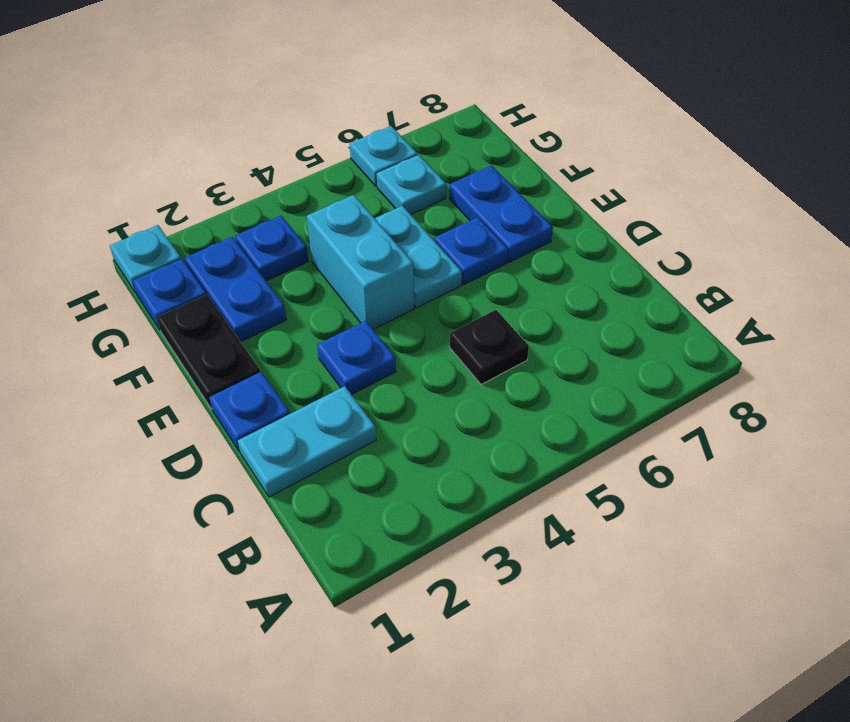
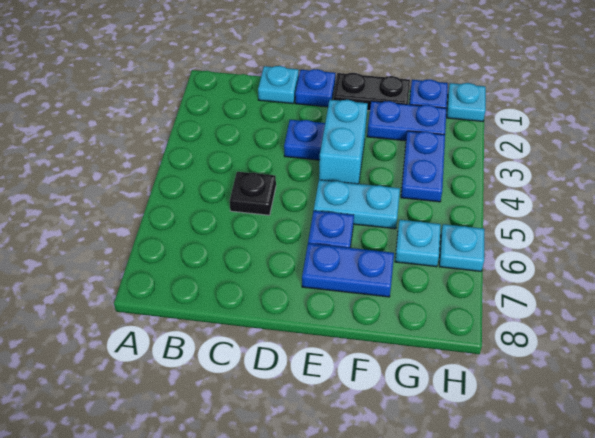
cyan 1x2 plate [238,386,376,497] -> cyan 1x1 plate [258,66,299,104]
cyan 1x2 brick [307,195,414,329] -> cyan 1x2 brick turned to [319,100,368,184]
blue 1x1 plate [235,215,308,281] -> blue 1x2 plate [401,131,445,202]

